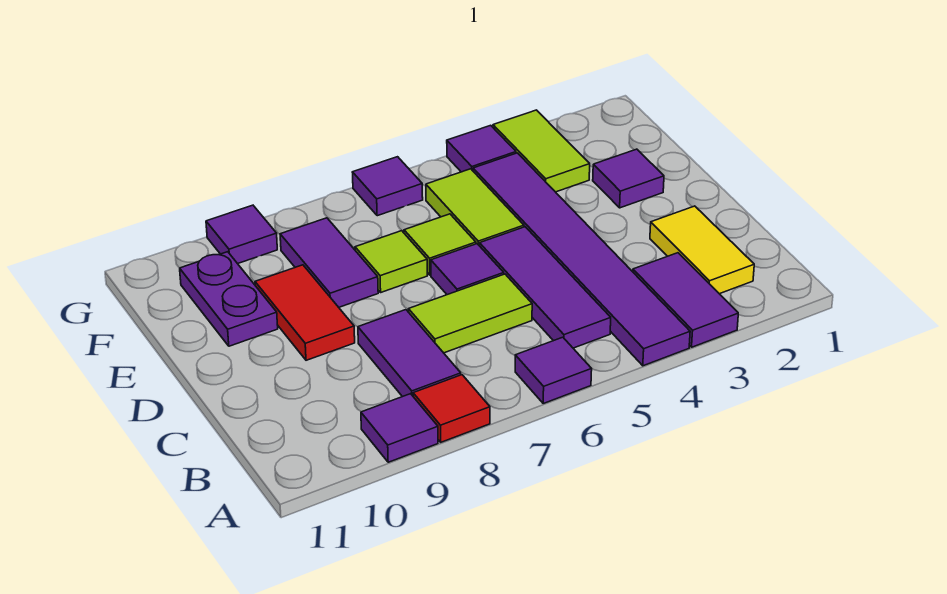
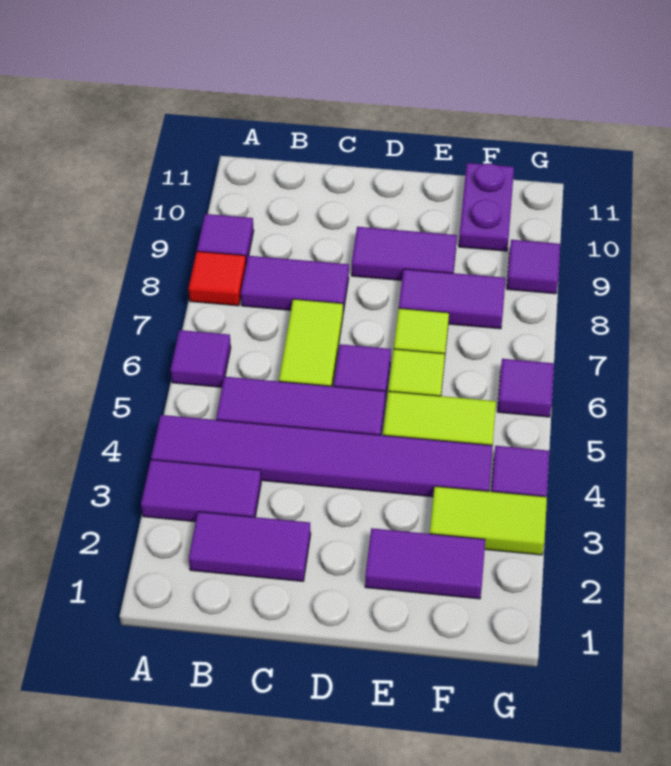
yellow 1x2 tile [650,206,754,294] -> purple 1x2 tile [189,512,311,581]
red 1x2 tile [255,265,355,360] -> purple 1x2 tile [352,227,457,280]
purple 1x1 tile [593,149,664,208] -> purple 1x2 tile [365,528,485,599]
purple 1x2 plate [180,252,278,346] -> purple 1x2 plate turned to [459,163,514,251]

